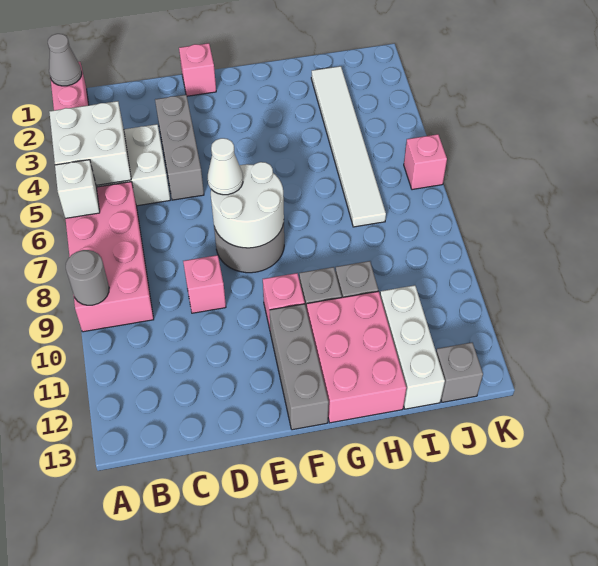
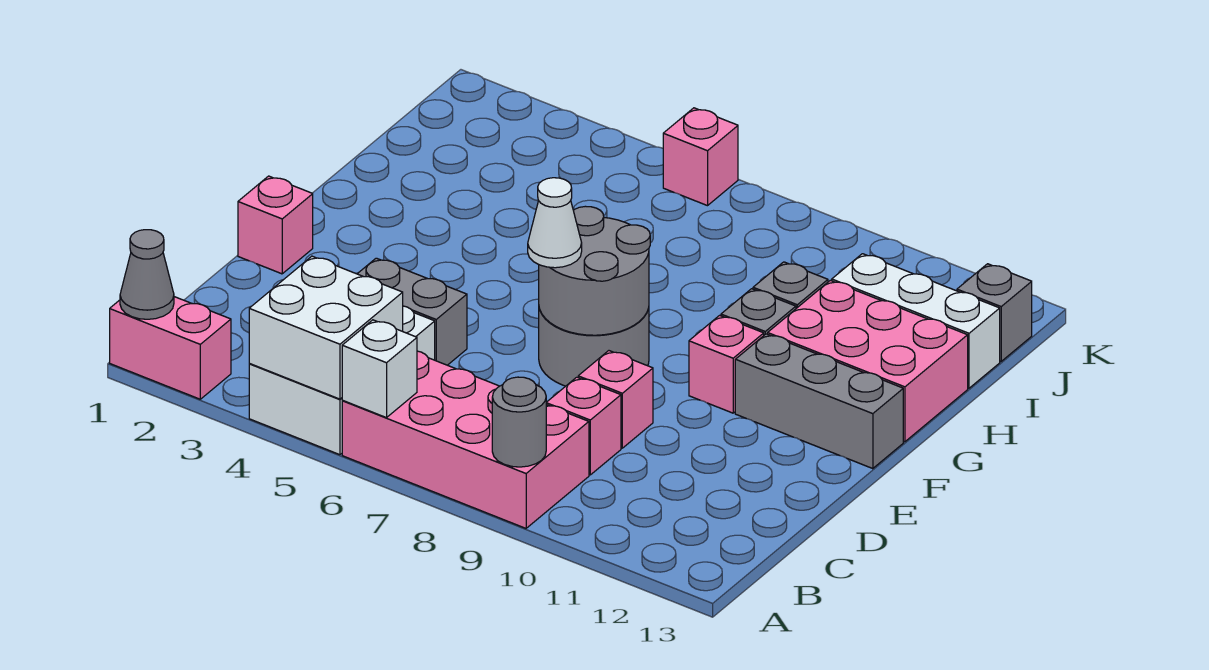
none -> pink 1x1 brick [546,377,621,475]
grey 1x3 brick [155,95,204,200] -> grey 1x2 brick [358,258,467,365]
white 2x2 round brick [211,162,284,248] -> grey 2x2 round brick [539,206,650,335]
white 1x6 tile [311,66,386,227] -> none

